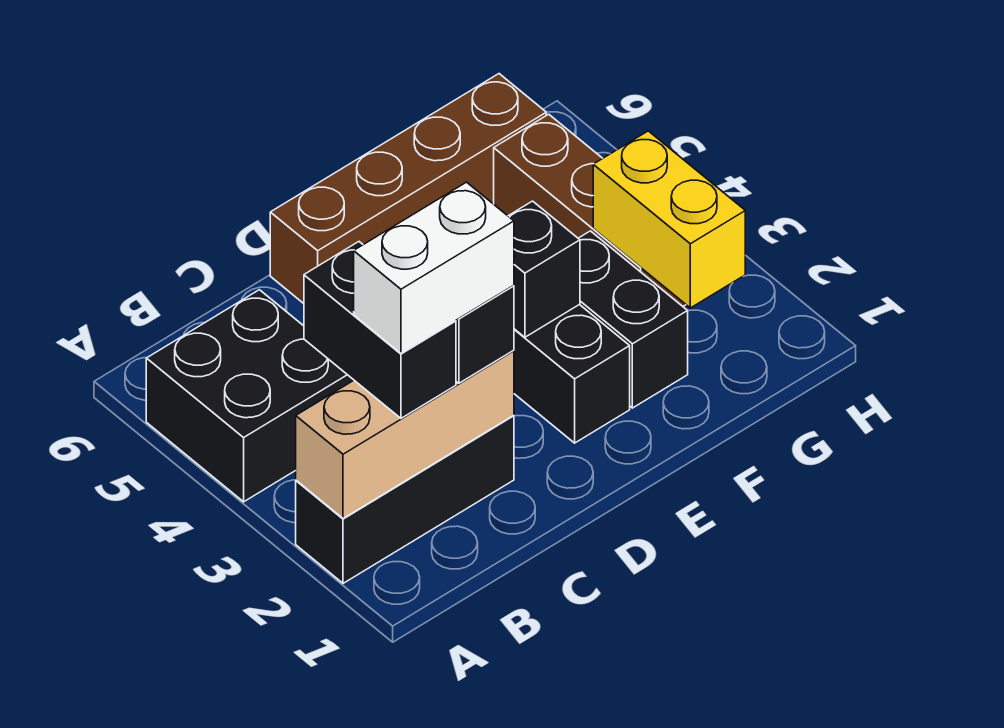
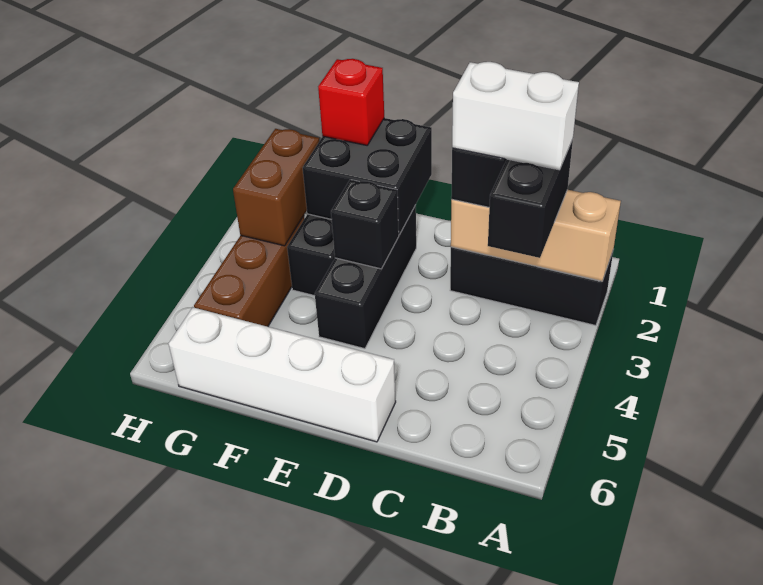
black 2x2 brick [146,290,354,502] -> black 2x2 brick moved to [303,118,432,235]
brown 1x4 brick [270,74,546,304] -> white 1x4 brick [169,307,396,442]
none -> red 1x1 brick [318,59,384,145]
yellow 1x2 brick [593,131,745,308] -> brown 1x2 brick [233,129,320,246]

